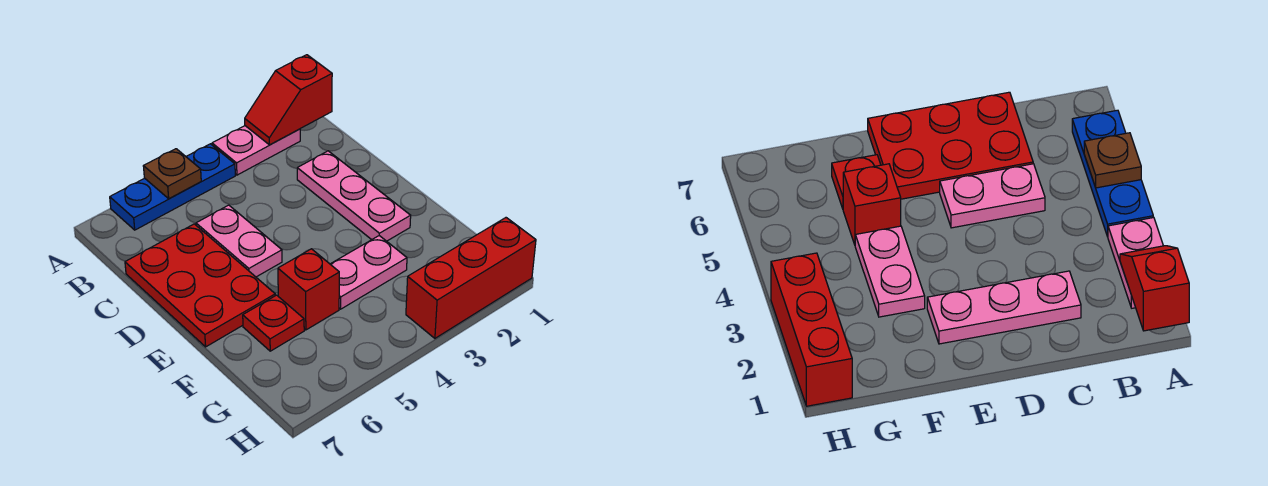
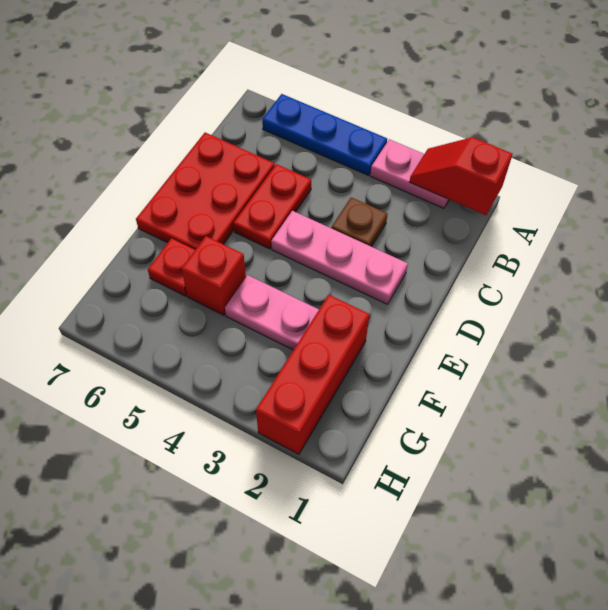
brown 1x1 plate [143,149,201,199] -> brown 1x1 plate moved to [331,197,388,247]
pink 1x3 plate [297,151,411,241] -> pink 1x3 plate turned to [271,211,408,304]
pink 1x2 plate [196,205,282,277] -> red 1x2 plate [234,164,311,249]
red 1x3 brick [406,218,536,338] -> red 1x3 brick turned to [256,295,370,454]

